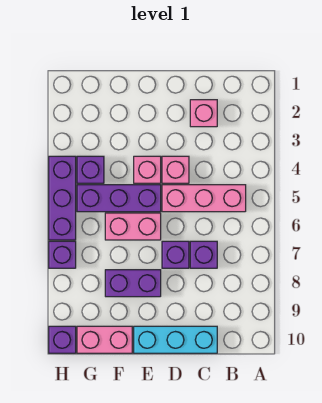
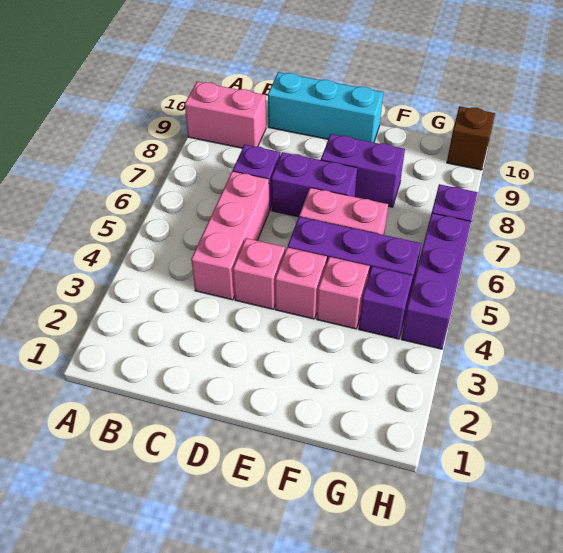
pink 1x3 brick [162,185,246,212] -> pink 1x3 brick turned to [191,171,270,300]
pink 1x1 brick [190,100,217,127] -> pink 1x1 brick moved to [317,257,370,329]
purple 1x1 brick [162,241,189,268] -> purple 1x2 brick [271,152,357,217]
pink 1x2 brick [77,326,132,353] -> pink 1x2 brick moved to [185,82,266,148]
purple 1x1 brick [49,326,76,353] -> brown 1x1 brick [447,106,495,170]

